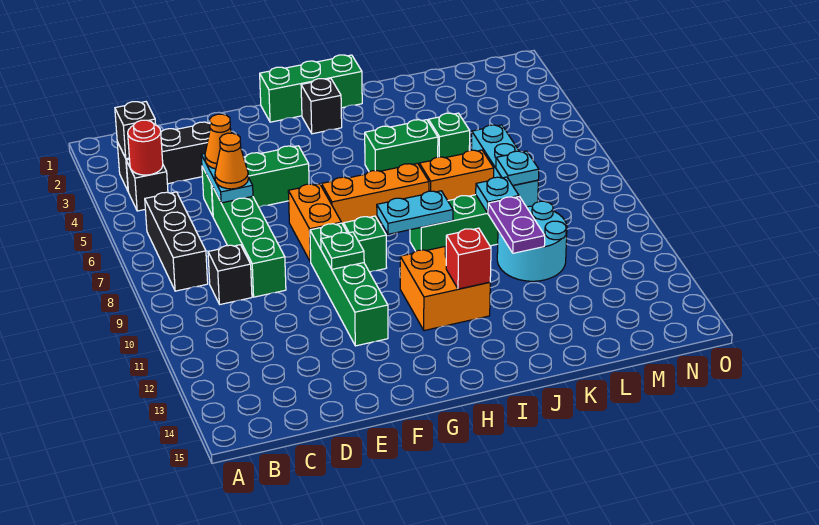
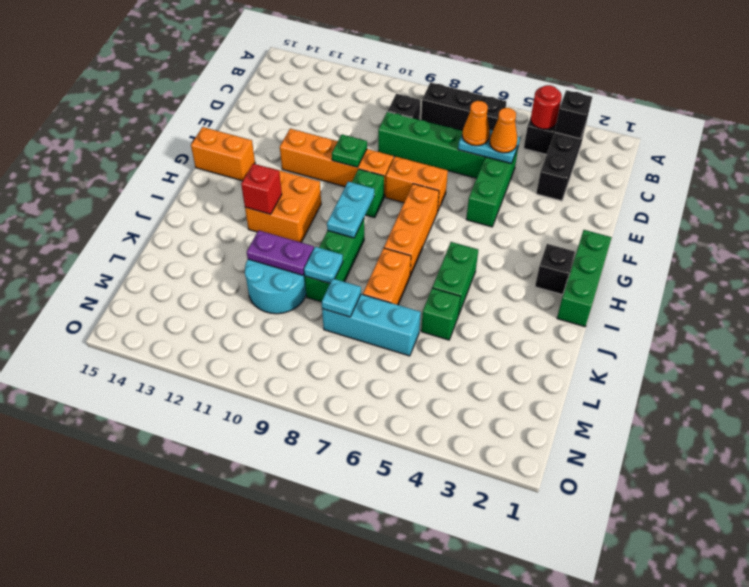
green 1x4 brick [310,223,388,346] -> orange 1x4 brick [280,129,394,197]
none -> orange 1x2 brick [191,127,255,181]

